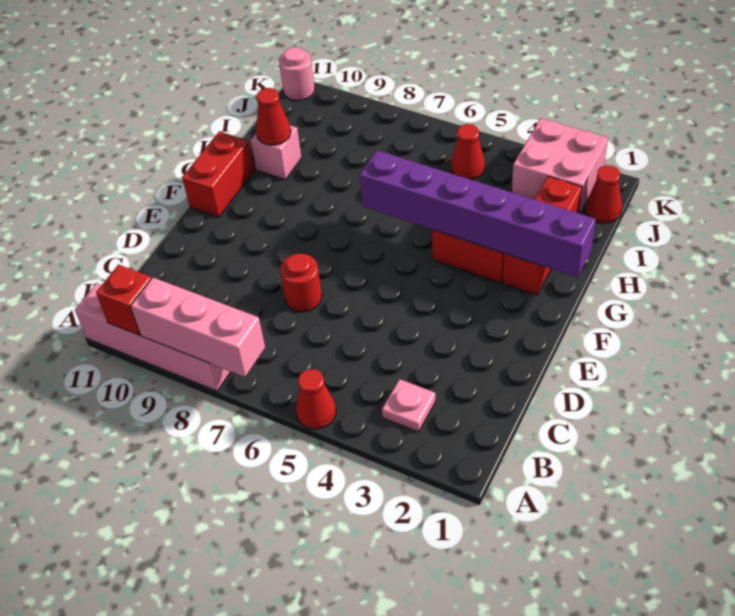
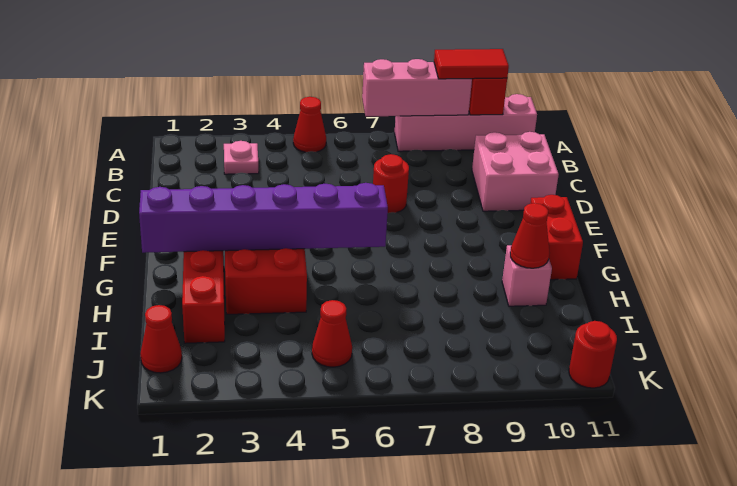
none -> red 1x2 tile [434,49,509,79]
pink 2x2 brick [512,118,608,214] -> pink 2x2 brick moved to [472,132,559,211]
pink 1x1 round brick [279,47,315,101] -> red 1x1 round brick [569,321,617,388]

